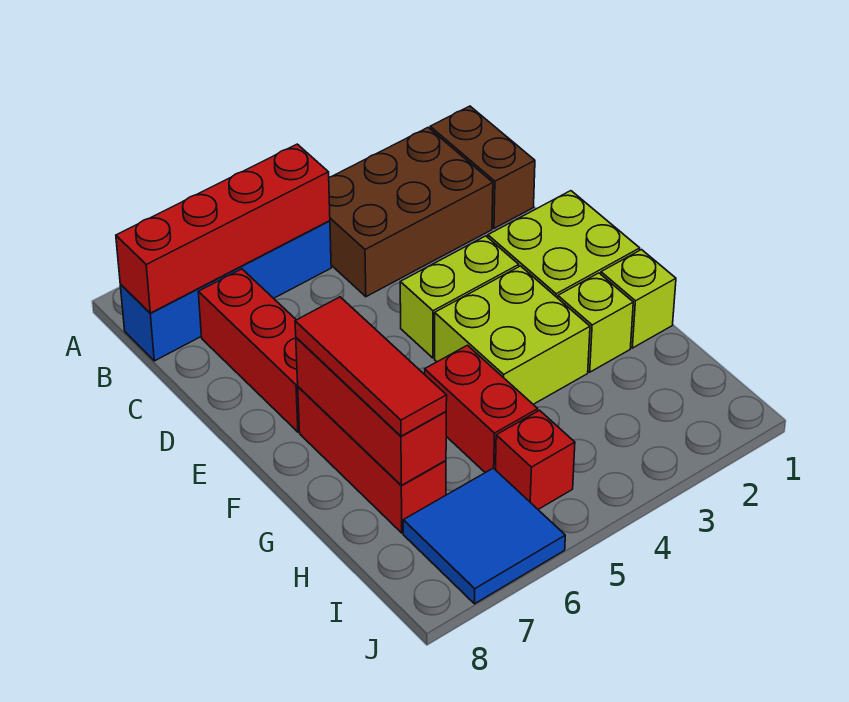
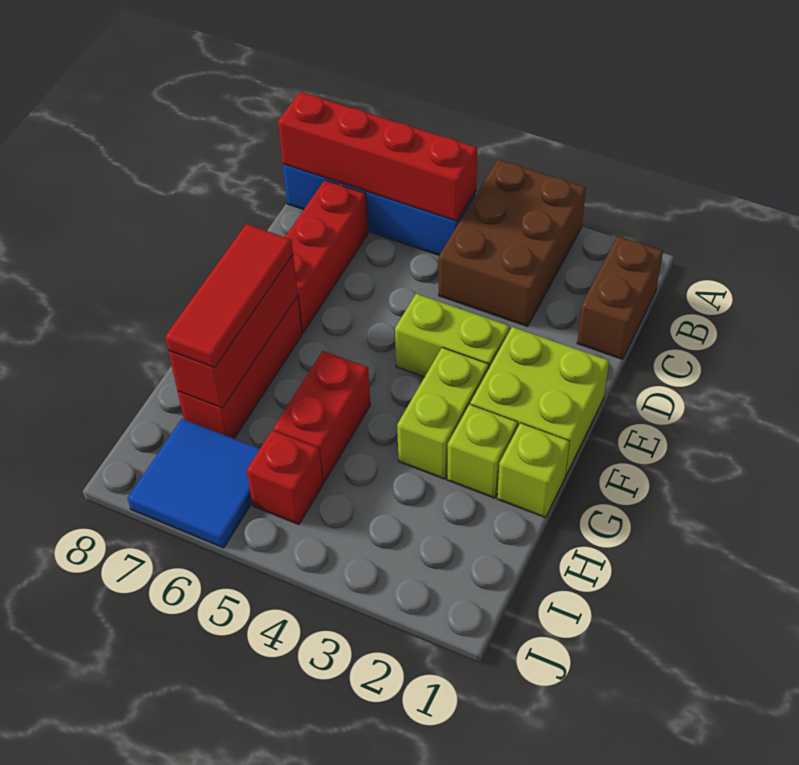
brown 2x3 brick [329,128,493,297] -> brown 2x3 brick turned to [439,160,586,327]
lime 2x2 brick [435,266,590,404] -> lime 1x2 brick [397,347,489,479]

